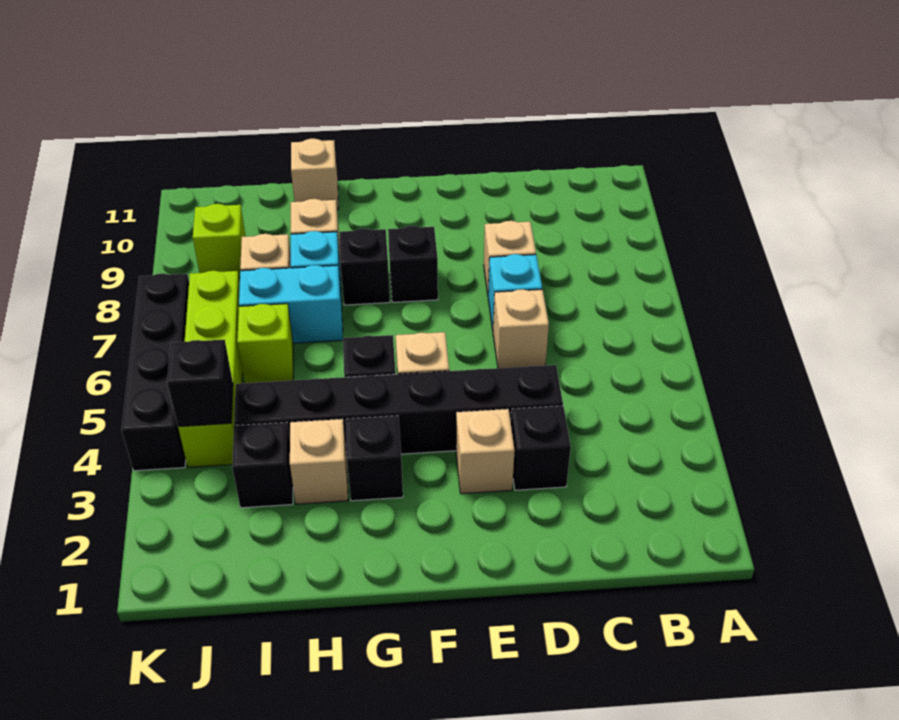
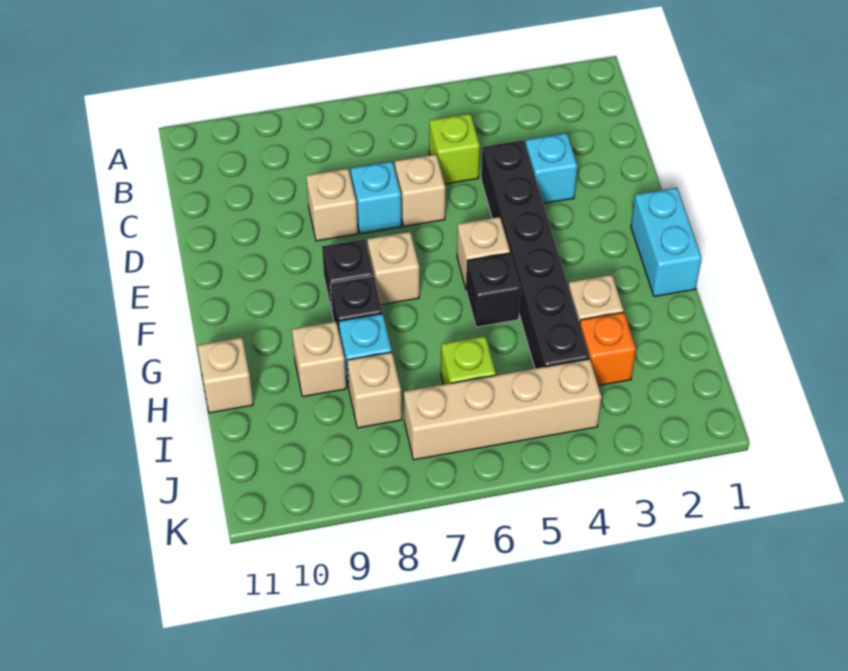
black 1x1 brick [511,406,571,490] -> cyan 1x1 brick [526,133,577,204]
tan 1x1 brick [456,409,515,494] -> tan 1x1 brick moved to [367,232,419,305]
black 1x1 brick [346,416,403,501] -> none
cyan 1x2 brick [239,265,343,343] -> cyan 1x2 brick moved to [631,188,702,297]
black 1x1 brick [232,422,293,508] -> orange 1x1 brick [580,312,636,386]
lime 1x4 brick [178,271,243,467] -> tan 1x4 brick [404,359,601,460]
black 1x1 brick [167,340,233,427] -> none
lime 1x1 brick [193,204,246,277] -> lime 1x1 brick moved to [429,114,480,184]
black 1x4 brick [122,273,189,471] -> none

